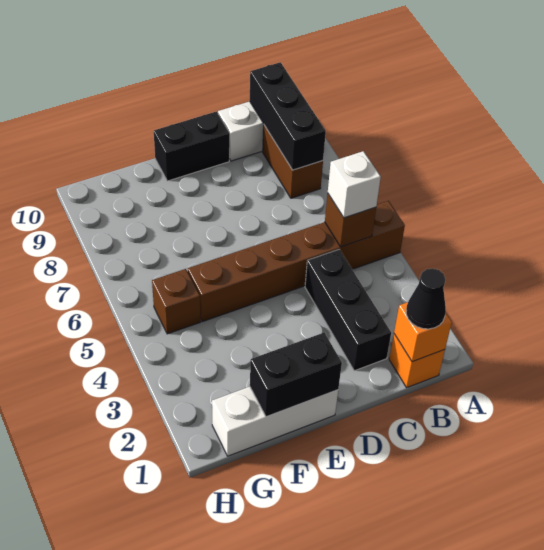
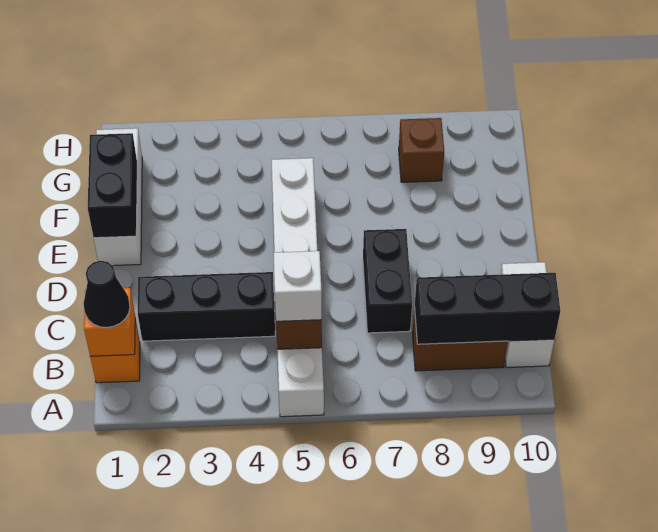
brown 1x6 brick [188,201,405,322] -> white 1x6 brick [271,158,324,417]
black 1x2 brick [154,112,230,181] -> black 1x2 brick moved to [363,229,412,333]
brown 1x1 brick [152,269,201,334] -> brown 1x1 brick moved to [399,118,444,182]

